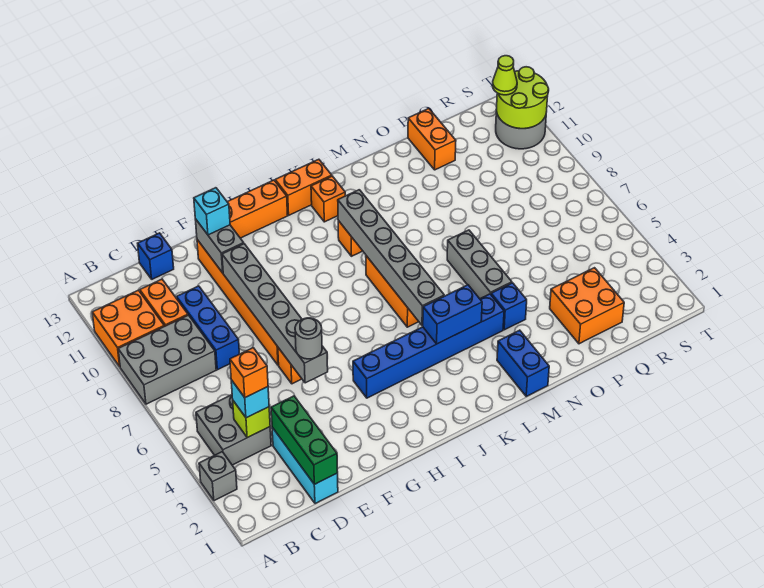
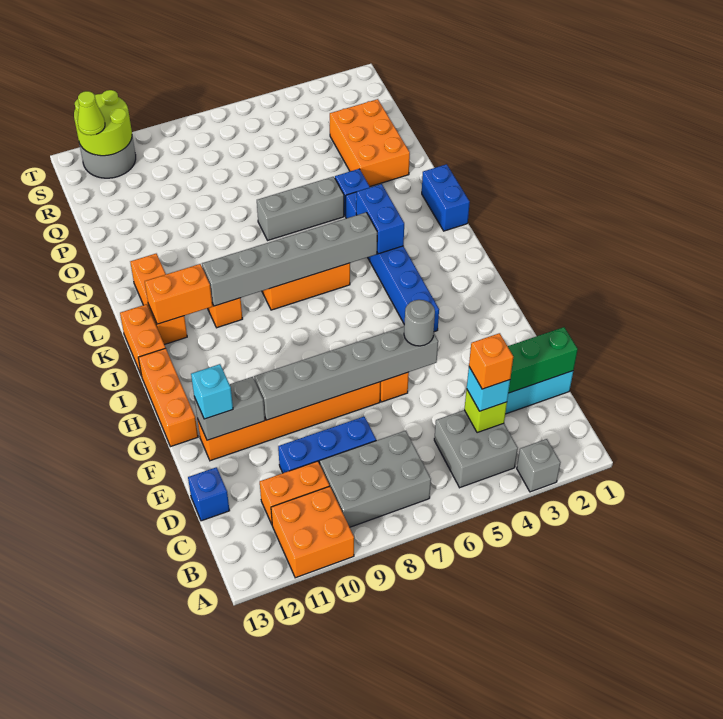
grey 2x3 brick [118,315,216,404] -> grey 2x3 brick turned to [319,431,431,527]
orange 1x1 brick [311,176,345,222] -> orange 1x3 brick [130,254,187,345]
blue 1x2 brick [497,330,549,396] -> blue 1x2 brick turned to [422,164,470,231]
orange 2x2 brick [550,268,624,344] -> orange 2x3 brick [330,99,410,186]
orange 1x2 brick [408,108,456,170] -> orange 1x2 brick moved to [145,264,212,324]

